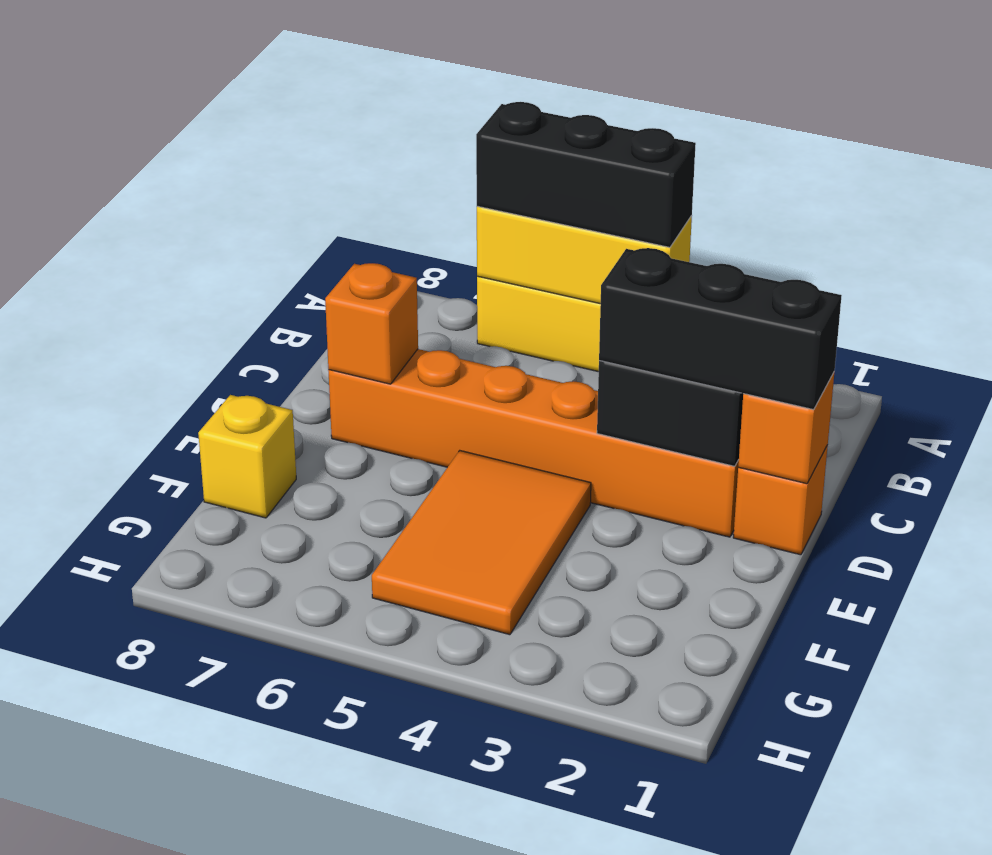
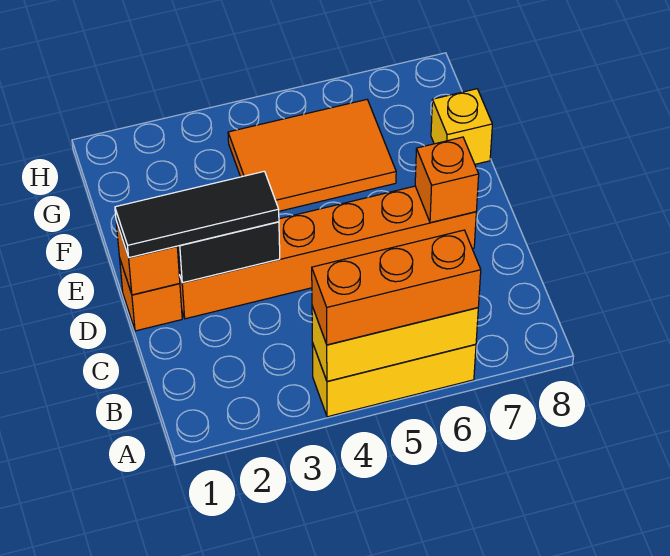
black 1x3 brick [476,102,696,247] -> orange 1x3 brick [312,230,481,345]
black 1x3 brick [599,248,842,410] -> black 1x3 tile [115,171,279,258]
orange 2x3 tile [372,451,591,635] -> orange 2x3 tile turned to [228,100,396,211]

